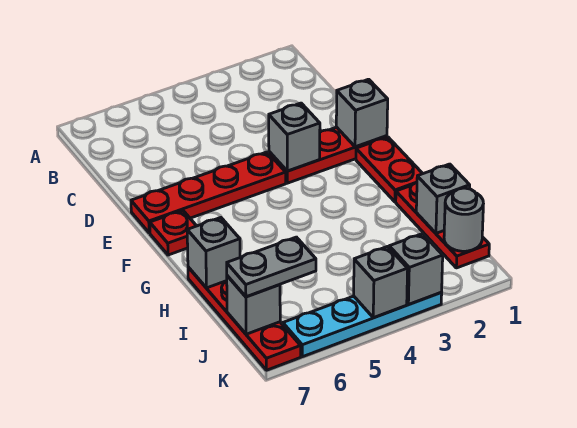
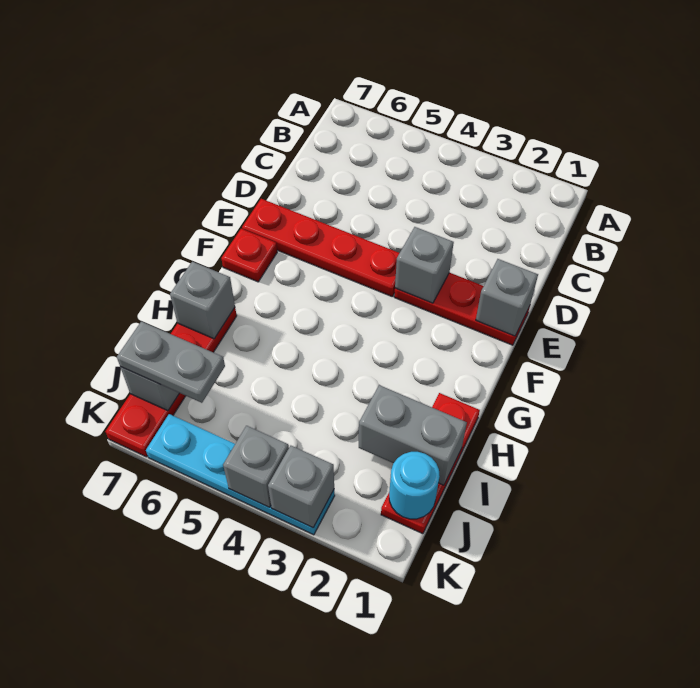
red 1x2 plate [356,137,423,202] -> none
grey 1x1 brick [416,164,470,233] -> grey 1x2 brick [359,385,467,485]
grey 1x1 round brick [444,188,483,251] -> cyan 1x1 round brick [389,452,440,519]

